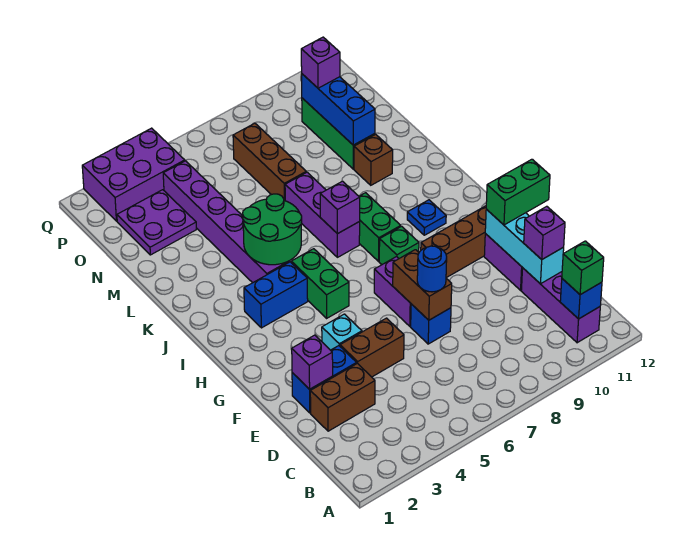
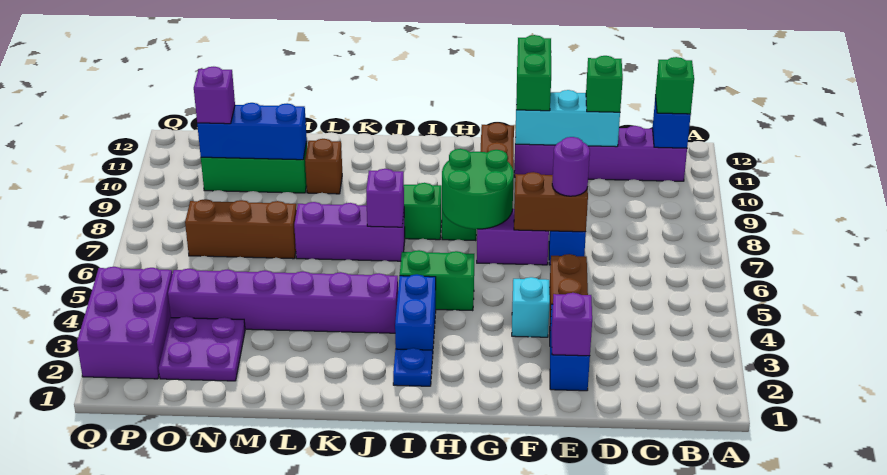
brown 1x2 brick [310,363,375,431] -> none
purple 1x1 brick [524,206,565,259] -> green 1x1 brick [586,56,623,112]
blue 1x1 round brick [417,246,447,292] -> purple 1x1 round brick [552,137,590,196]
blue 1x1 plate [407,200,446,235] -> blue 1x1 plate moved to [393,348,432,386]
green 2x2 round brick [243,194,302,265] -> green 2x2 round brick moved to [442,149,514,229]

